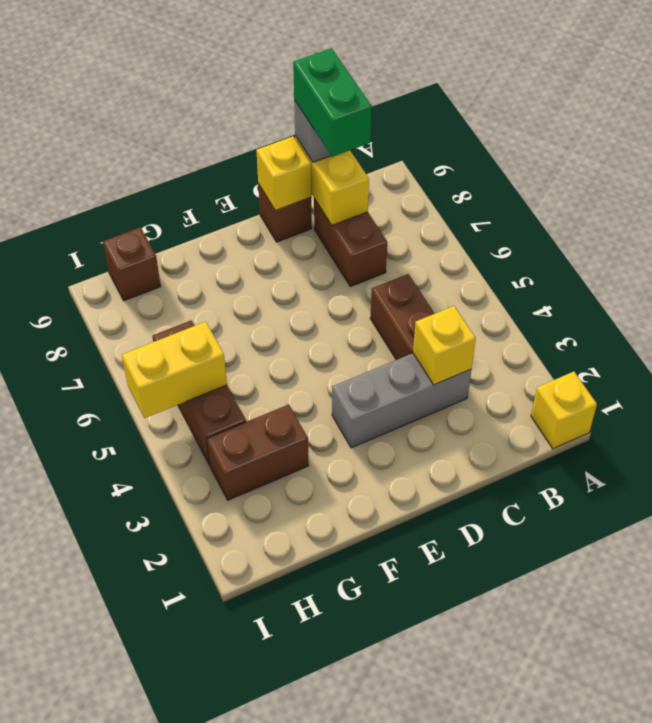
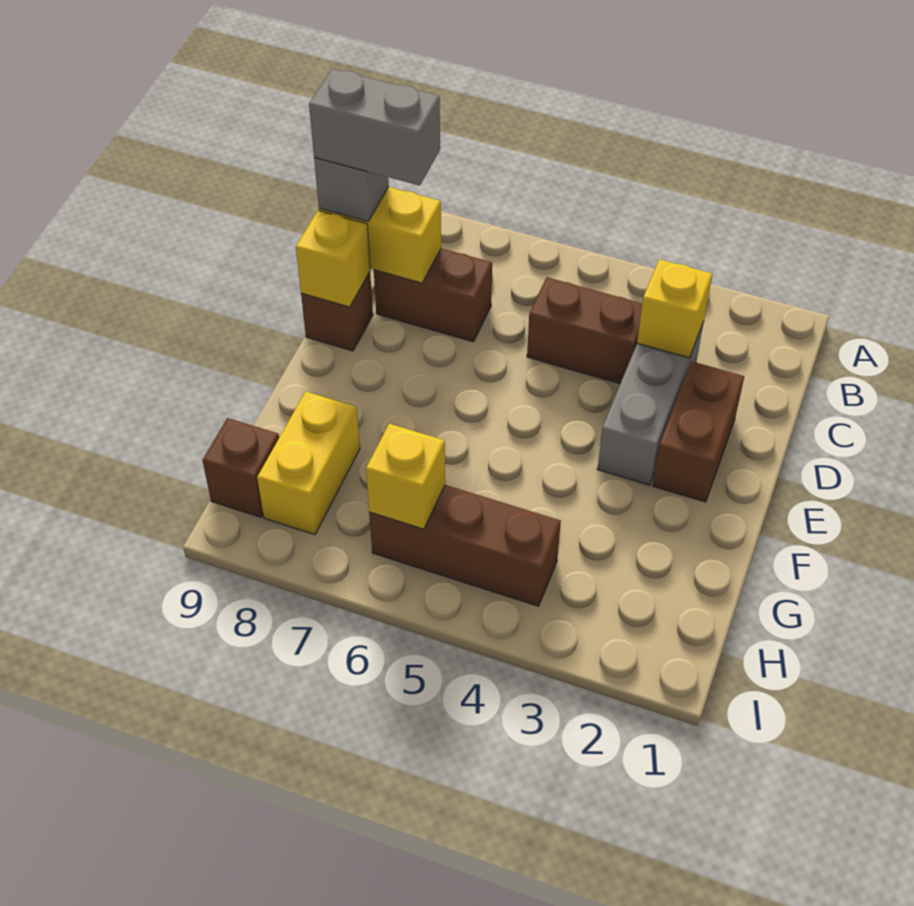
yellow 1x1 brick [531,372,597,449] -> yellow 1x1 brick moved to [366,424,445,529]
green 1x2 brick [293,48,372,157] -> grey 1x2 brick [309,69,440,186]
brown 1x2 brick [207,405,309,500] -> brown 1x2 brick moved to [653,361,744,502]
yellow 1x2 brick [122,322,227,418] -> yellow 1x2 brick moved to [257,391,360,535]

